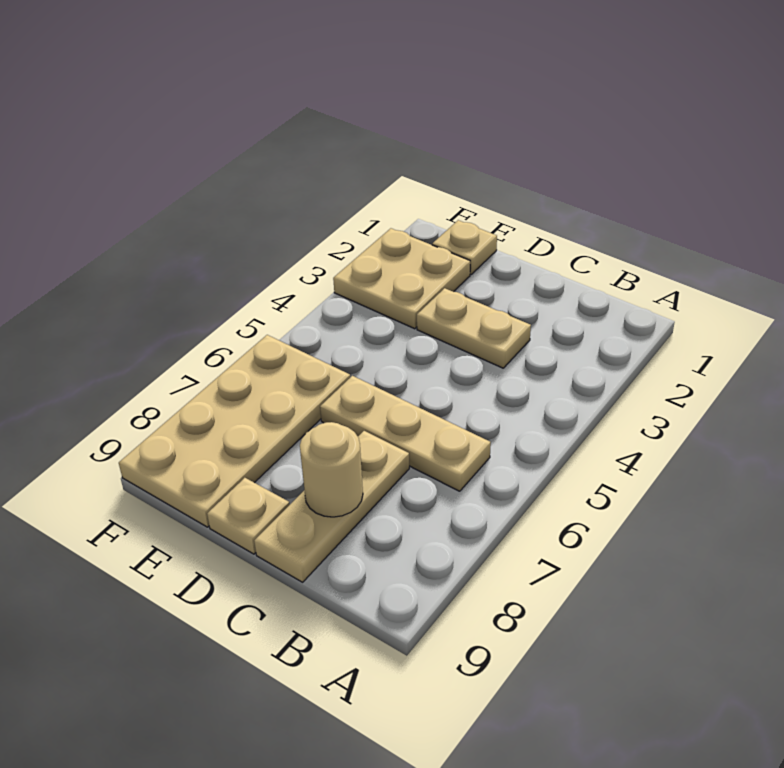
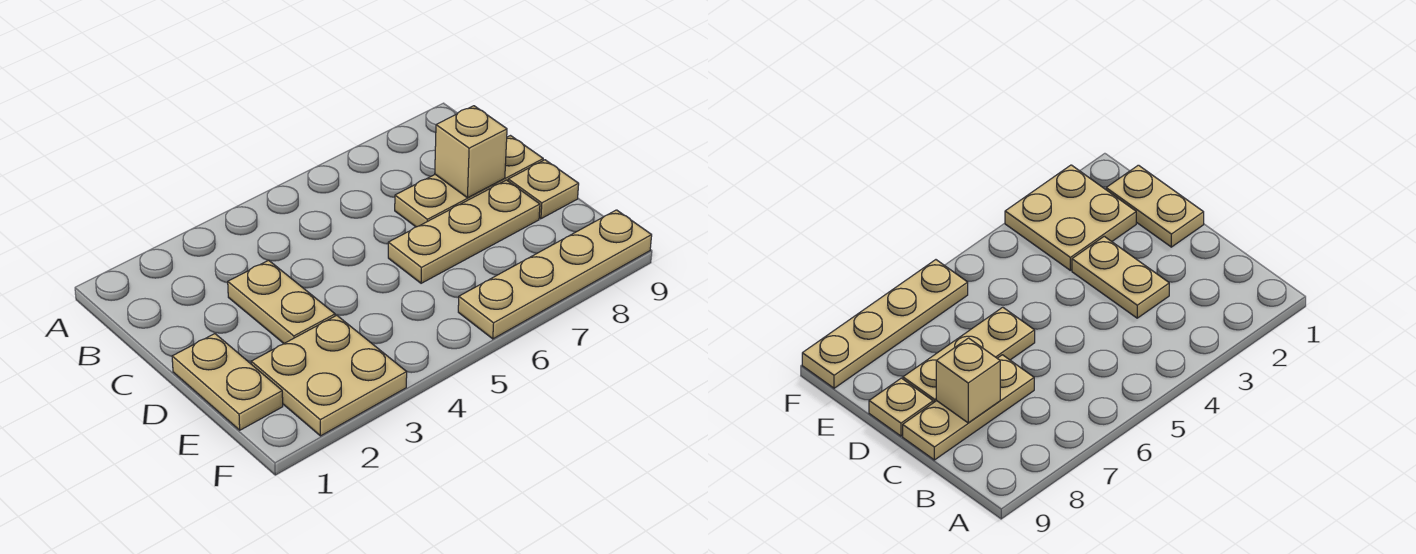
tan 1x3 plate [320,376,491,491] -> tan 1x3 plate turned to [388,180,540,283]
tan 1x1 round brick [300,422,363,517] -> tan 1x1 brick [435,106,507,198]
tan 1x1 plate [432,220,497,274] -> tan 1x2 plate [172,334,283,430]
tan 2x4 plate [119,335,350,527] -> tan 1x4 plate [458,210,652,339]

